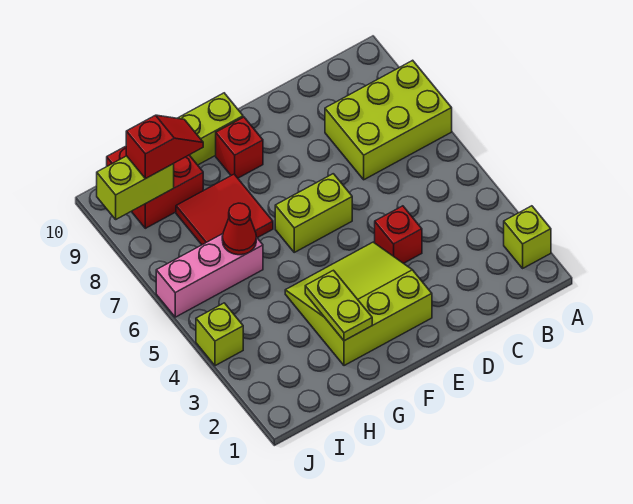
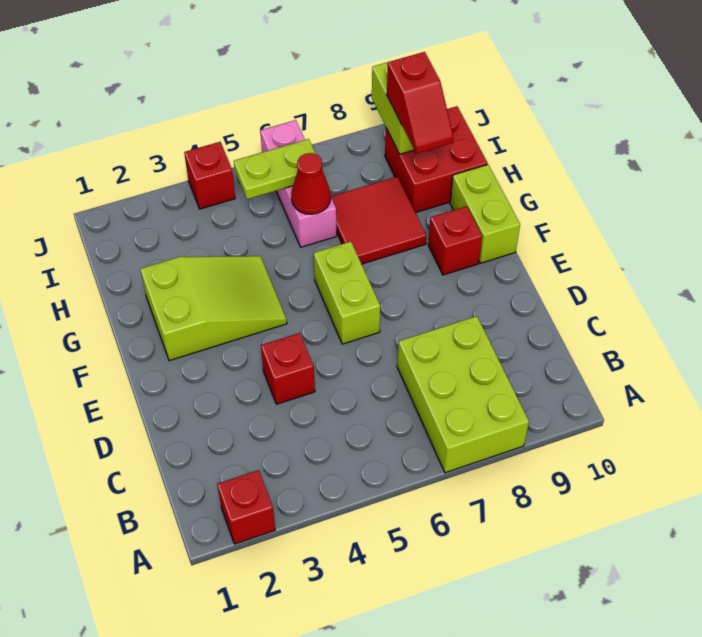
lime 1x1 brick [504,206,551,268] -> red 1x1 brick [217,470,275,544]
lime 3x3 slope [285,242,432,366] -> lime 2x3 slope [140,256,287,361]
lime 1x2 plate [305,270,372,341] -> lime 1x2 plate moved to [234,139,315,199]
lime 1x1 brick [196,303,243,366] -> red 1x1 brick [184,142,235,209]

